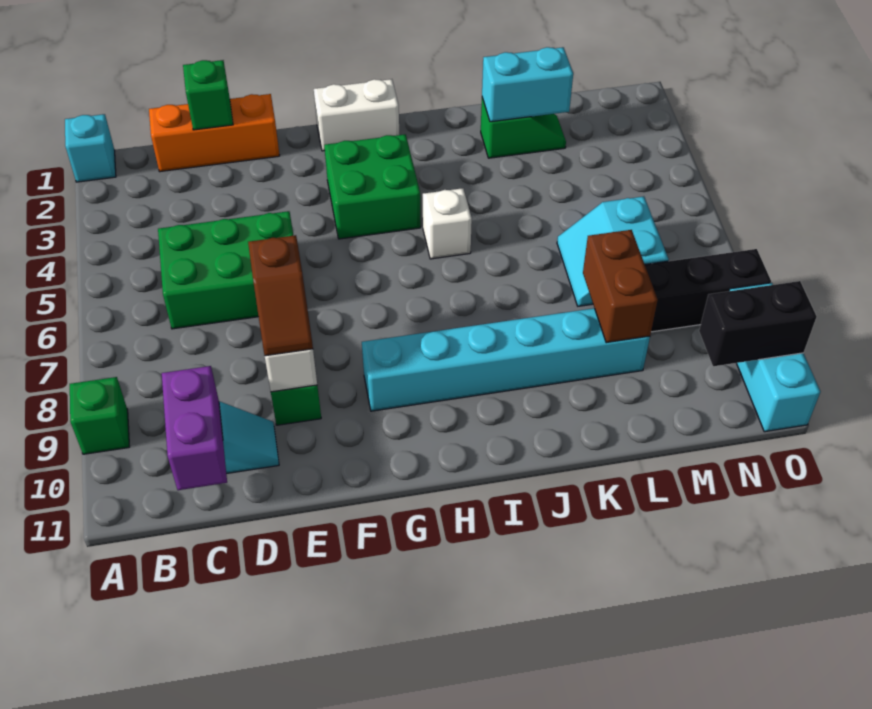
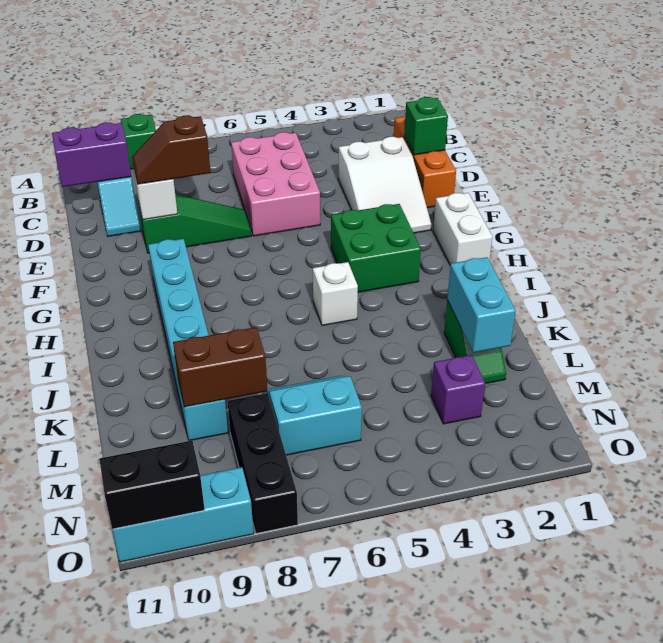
cyan 1x1 brick [65,114,116,182] -> none
green 2x3 brick [158,211,293,329] -> pink 2x3 brick [231,132,320,236]
none -> white 2x3 slope [338,137,431,233]
none -> purple 1x1 brick [431,355,485,424]
black 1x2 brick [699,281,817,366] -> black 1x2 brick turned to [99,441,205,529]

